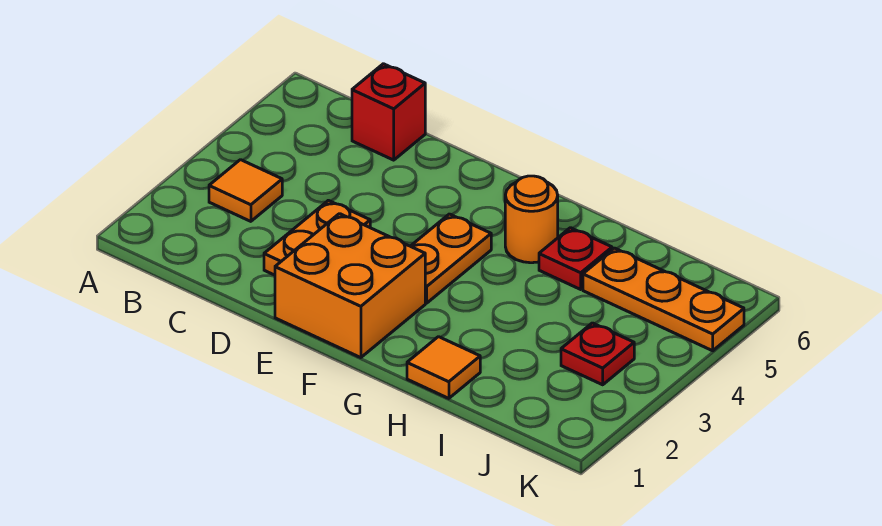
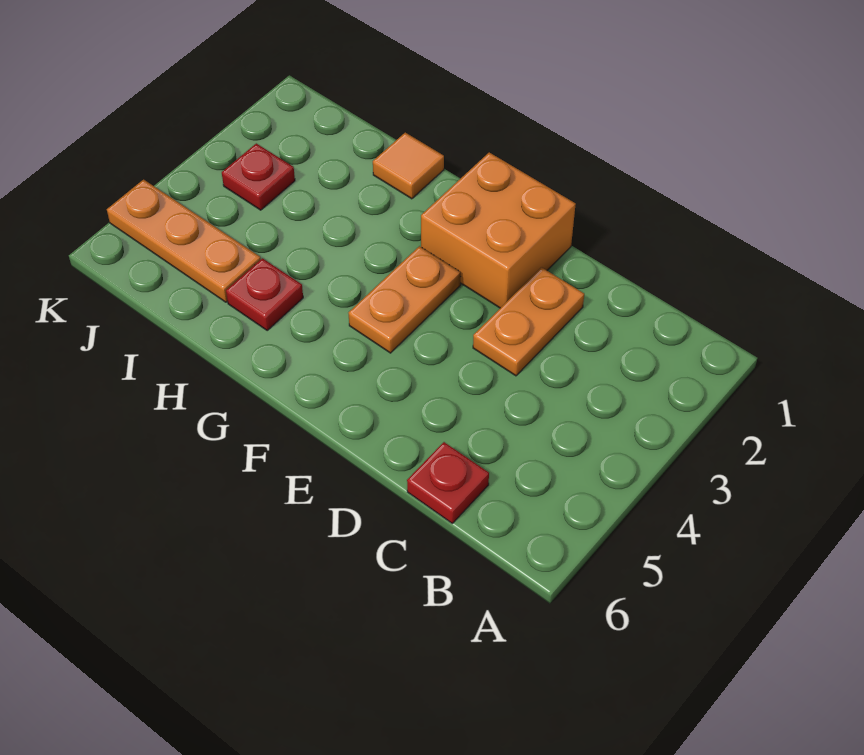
orange 1x1 tile [209,160,282,221] -> none
red 1x1 brick [352,64,425,160] -> red 1x1 plate [407,442,489,523]
orange 1x1 round brick [505,176,558,263] -> none

